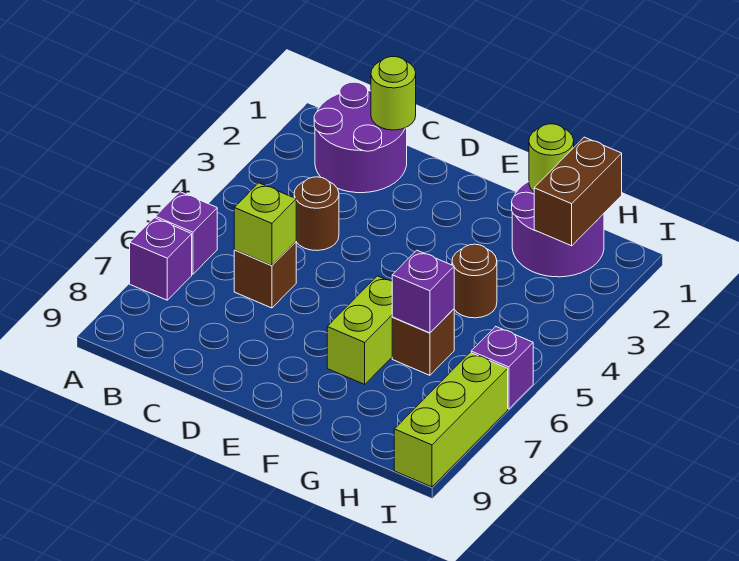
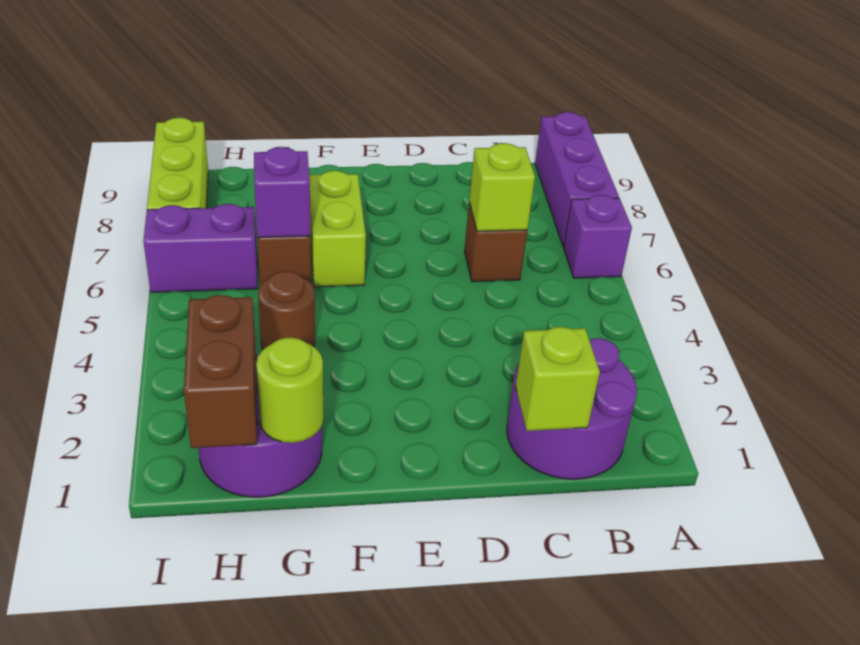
purple 1x1 brick [130,218,192,300] -> purple 1x3 brick [535,112,619,246]
lime 1x1 round brick [371,57,416,130] -> lime 1x1 brick [516,327,600,431]
brown 1x1 round brick [294,177,339,251] -> none
purple 1x1 brick [471,326,533,409] -> purple 1x2 brick [144,204,258,292]

